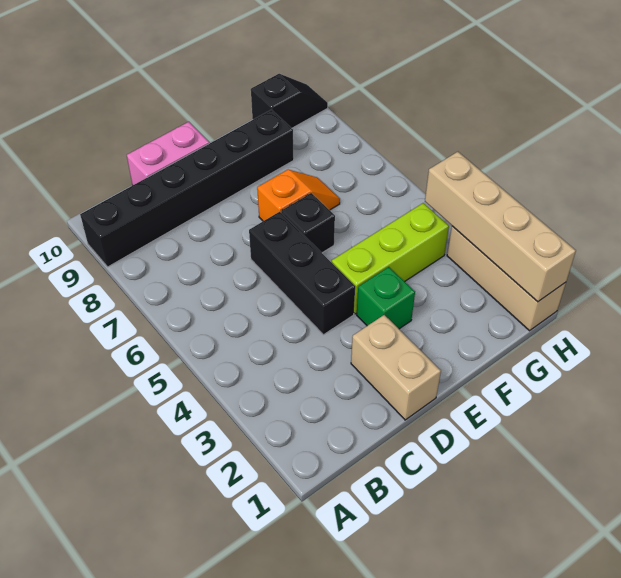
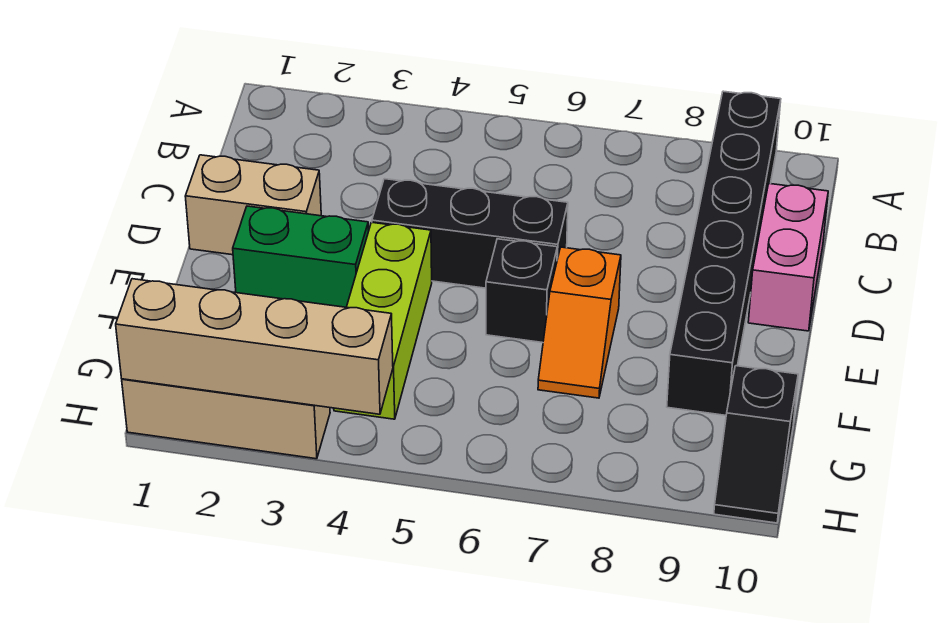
green 1x1 brick [357,267,415,329] -> green 1x2 brick [233,206,369,307]

